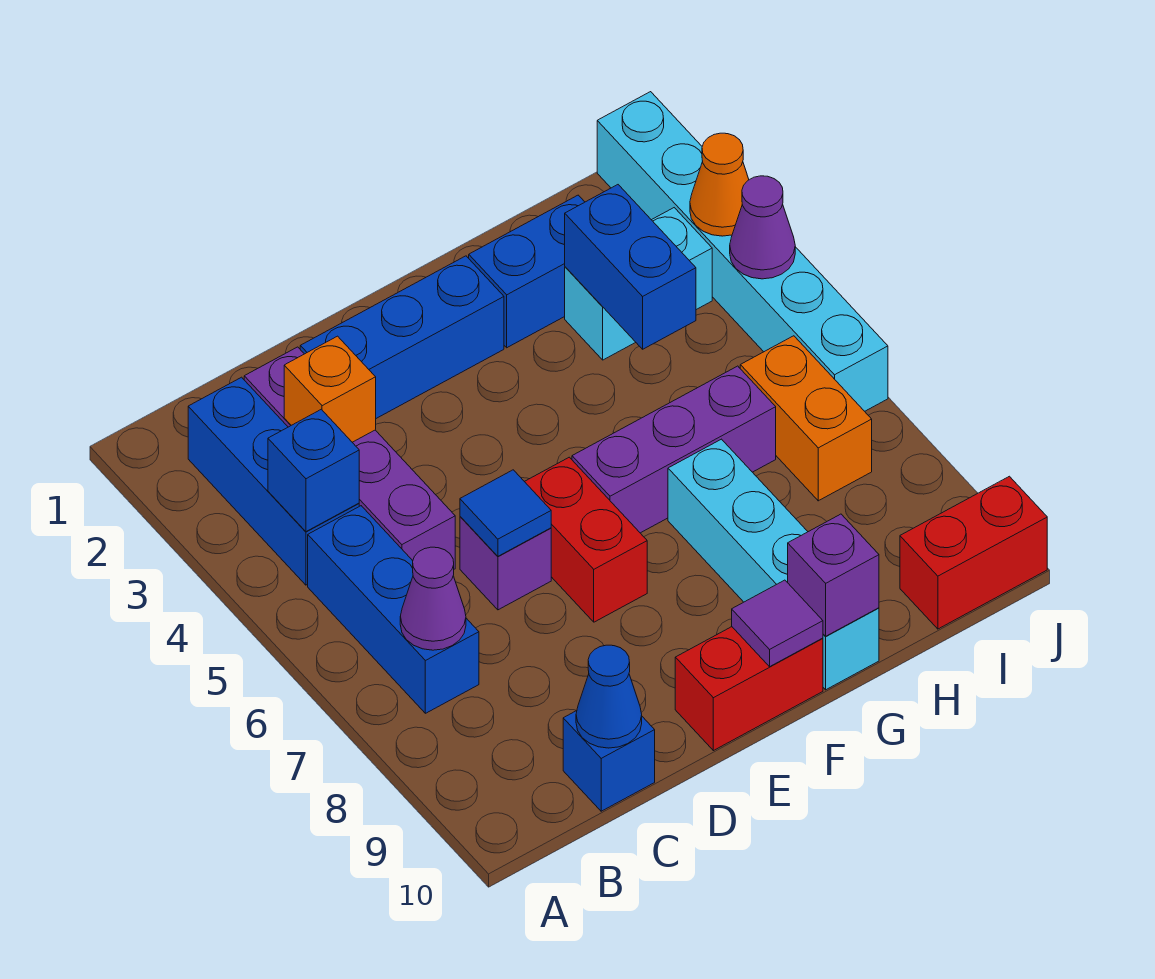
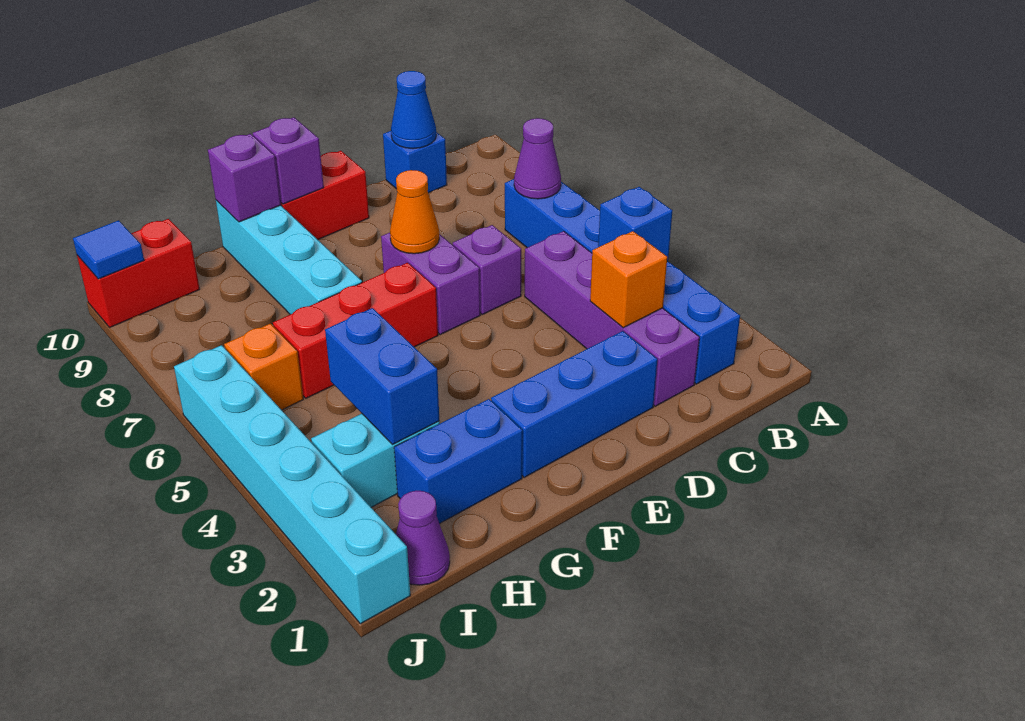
blue 1x1 tile [460,470,551,556] -> blue 1x1 tile moved to [73,220,144,279]
red 1x2 brick [524,457,647,622] -> purple 1x2 brick [381,233,480,335]
purple 1x3 brick [572,366,776,533] -> red 1x3 brick [273,263,438,398]
purple 1x1 tile [732,580,823,667] -> purple 1x1 brick [253,117,324,204]
orange 1x2 brick [740,336,872,501] -> orange 1x1 brick [224,324,303,410]
orange 1x1 cone [690,133,749,236] -> orange 1x1 cone moved to [390,170,439,254]
purple 1x1 cone [730,176,795,279] -> purple 1x1 cone moved to [396,491,450,585]

